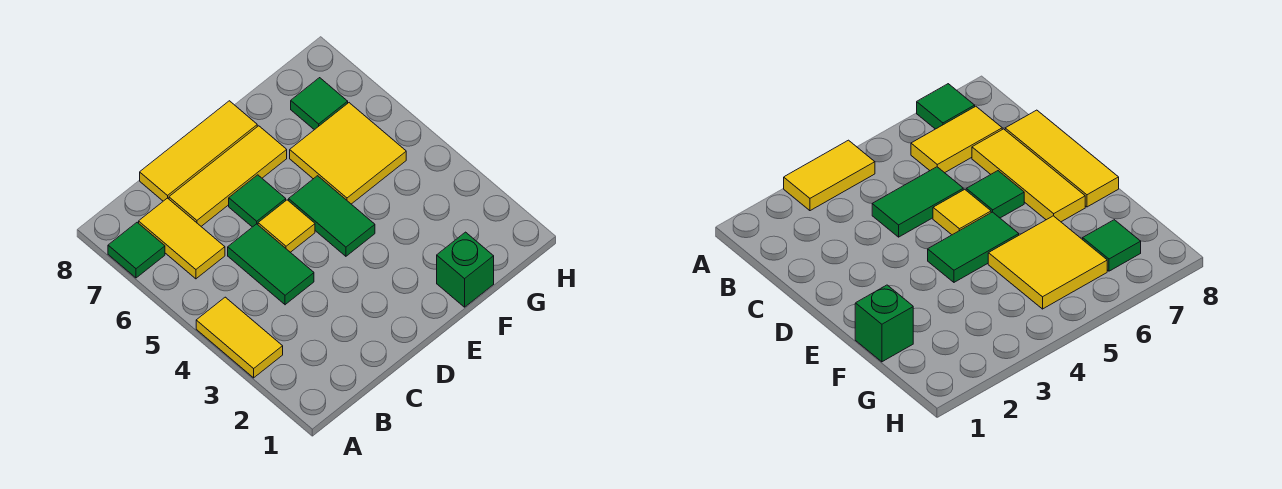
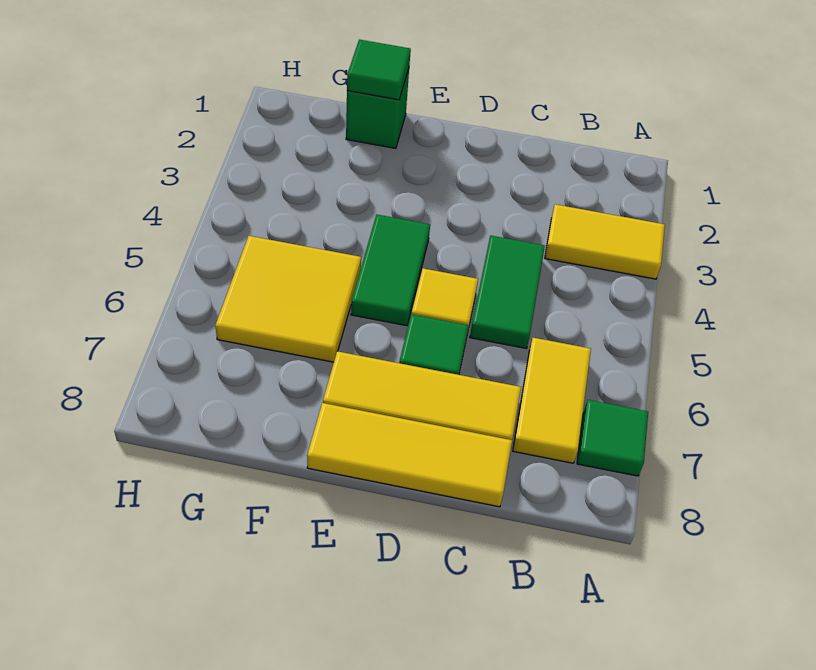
yellow 1x2 tile [196,297,283,378] -> yellow 1x2 tile turned to [545,204,665,279]
green 1x1 tile [291,78,348,130] -> green 1x1 tile moved to [347,40,411,100]

